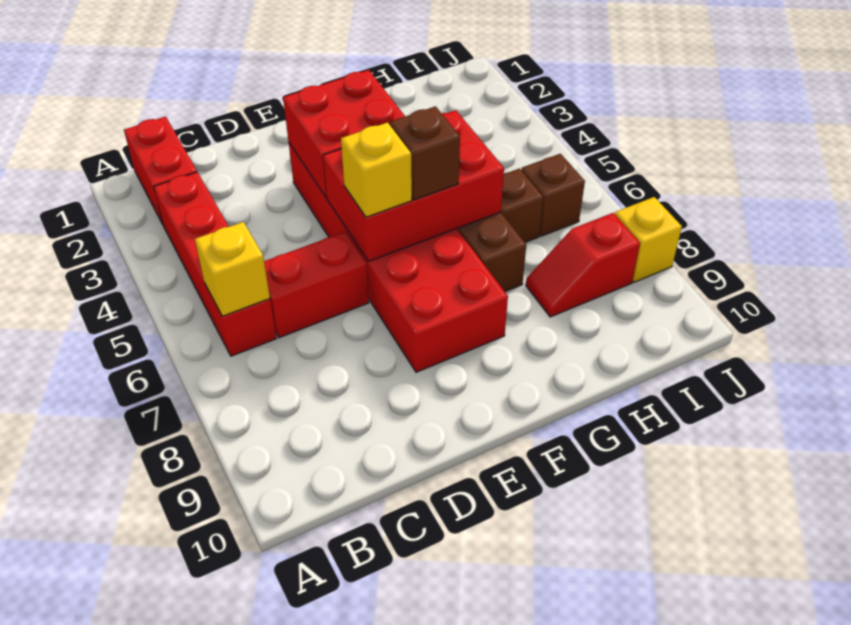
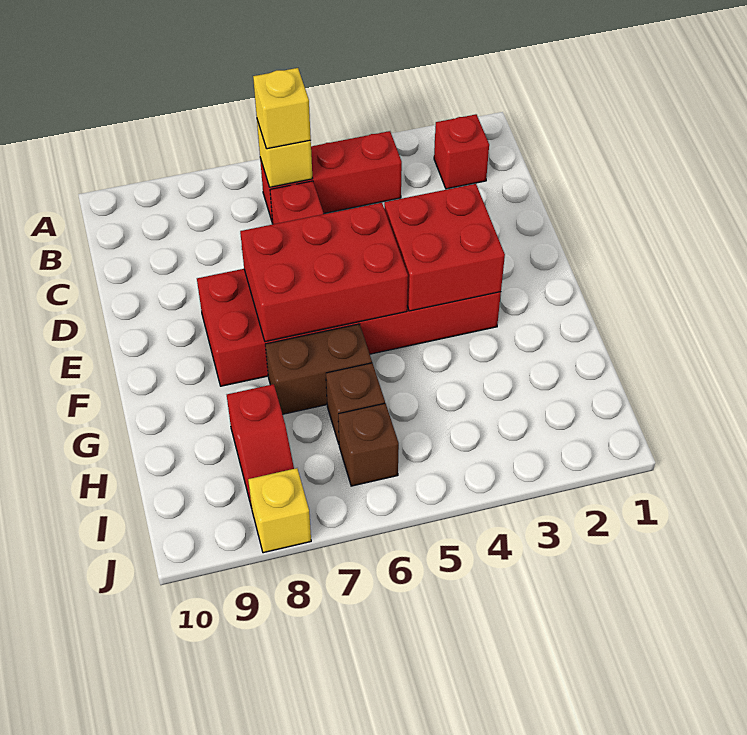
red 1x2 brick [124,117,197,224] -> red 1x1 brick [434,114,489,189]
red 1x4 brick [154,172,276,356] -> red 1x3 brick [260,131,402,224]
red 2x3 brick [323,110,504,262] -> red 2x3 brick turned to [240,203,408,342]
yellow 1x1 brick [341,122,412,217] -> yellow 1x1 brick moved to [253,68,311,149]
brown 1x1 brick [390,106,460,200] -> none
red 1x2 slope [526,213,640,317] -> red 1x2 slope turned to [227,384,294,507]

